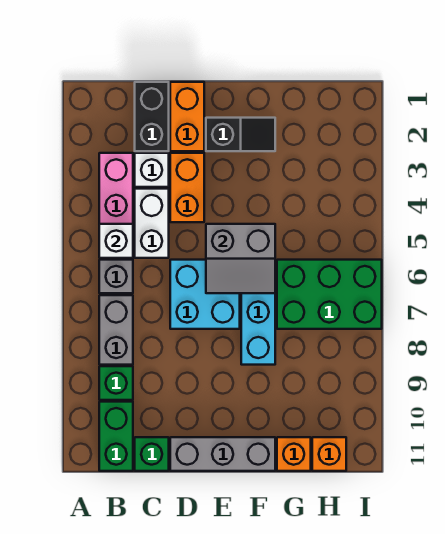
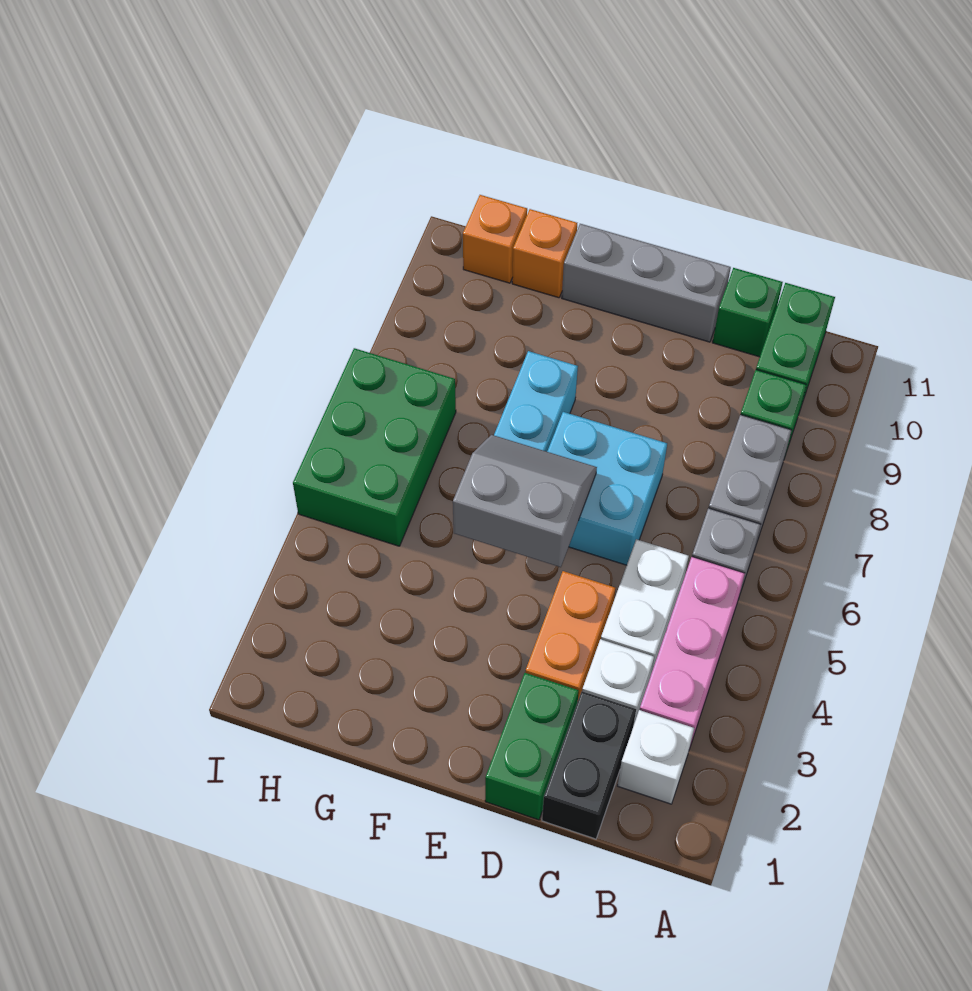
white 1x1 brick [99,224,133,258] -> white 1x1 brick moved to [618,710,694,804]
orange 1x2 brick [170,82,204,151] -> green 1x2 brick [485,673,579,820]
black 1x2 slope [206,118,275,151] -> none
green 2x3 brick [277,260,382,329] -> green 2x3 brick turned to [293,348,456,546]

